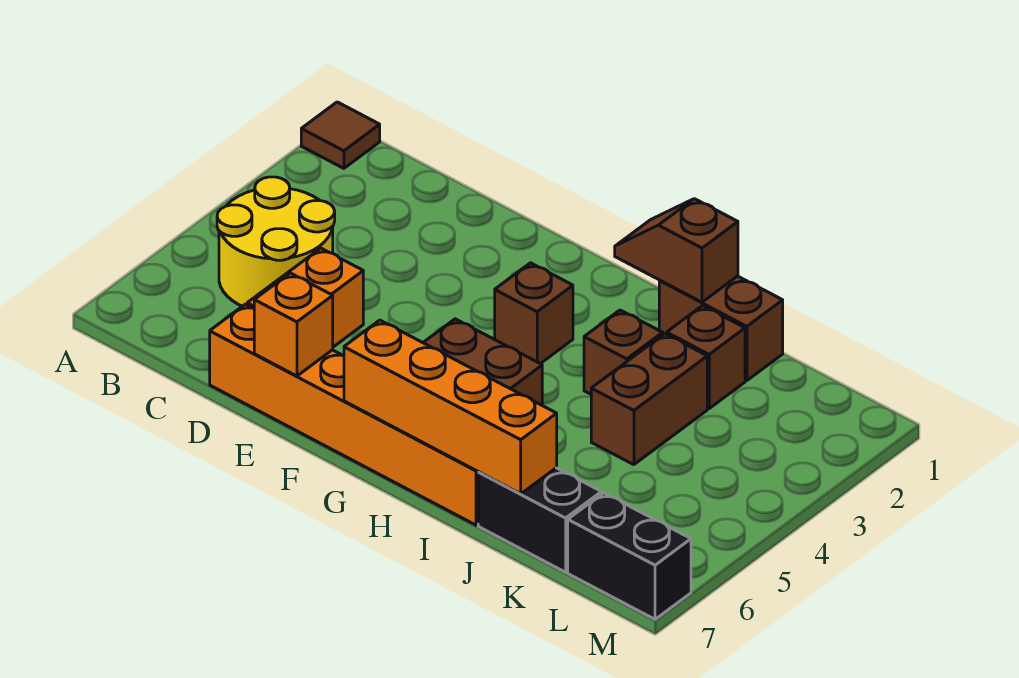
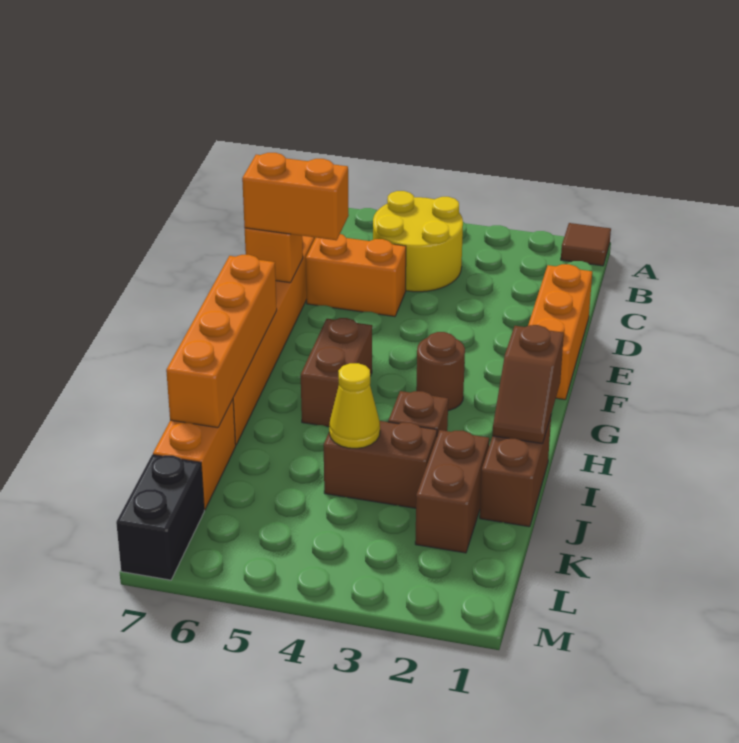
none -> orange 1x3 brick [528,264,592,400]
none -> orange 1x2 brick [242,153,349,240]
brown 1x1 brick [495,263,573,364] -> brown 1x1 round brick [416,332,465,411]
brown 1x2 slope [615,199,738,302] -> brown 1x2 slope turned to [492,325,564,444]
brown 1x1 brick [667,306,745,408] -> brown 1x2 brick [415,430,489,553]
none -> yellow 1x1 cone [329,363,380,448]
black 1x2 brick [478,468,601,572] -> orange 1x2 brick [153,399,236,510]

